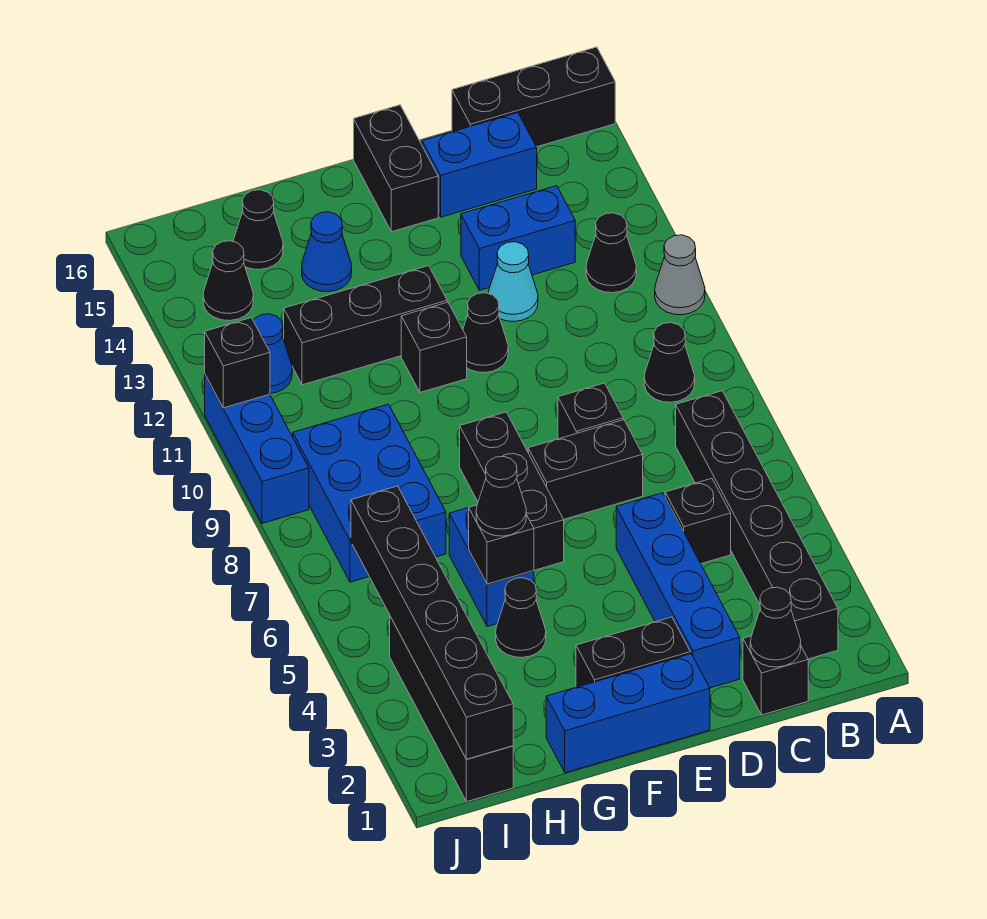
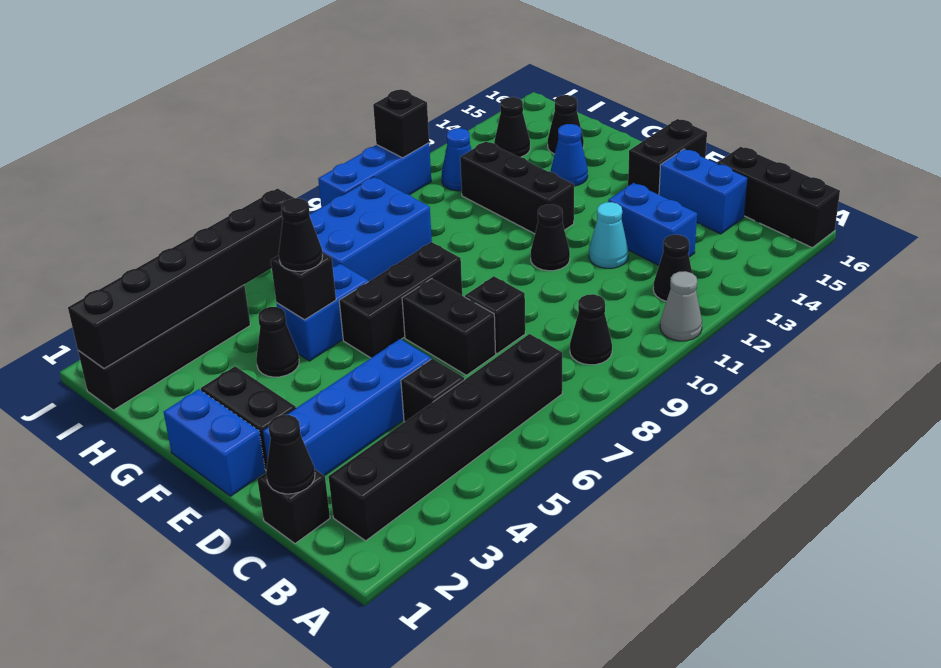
blue 1x3 brick [546,654,710,773] -> blue 1x2 brick [164,389,265,496]
black 1x1 brick [401,302,467,392] -> none

